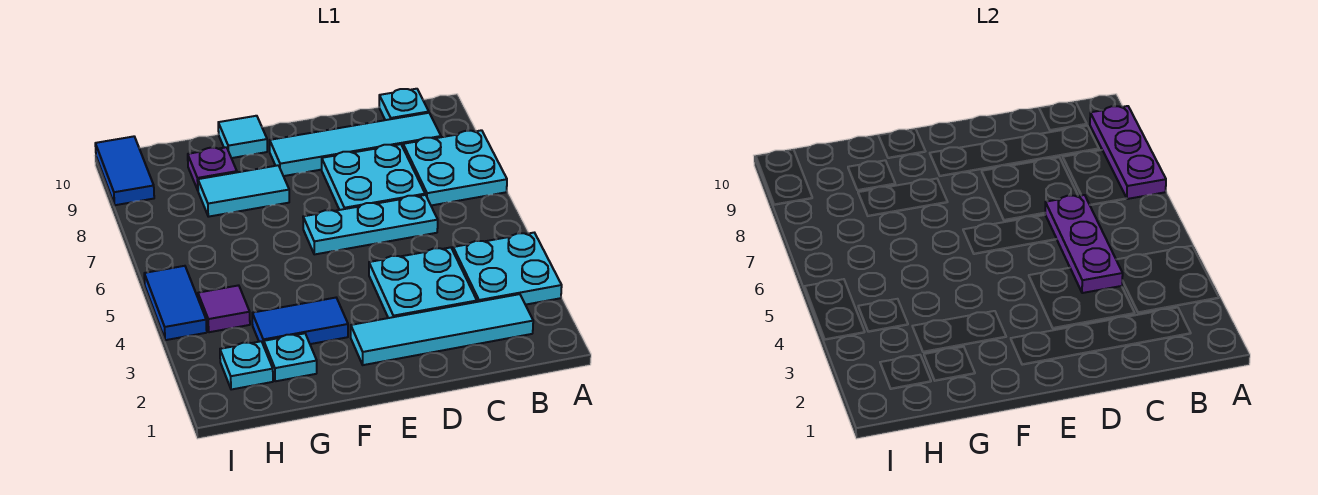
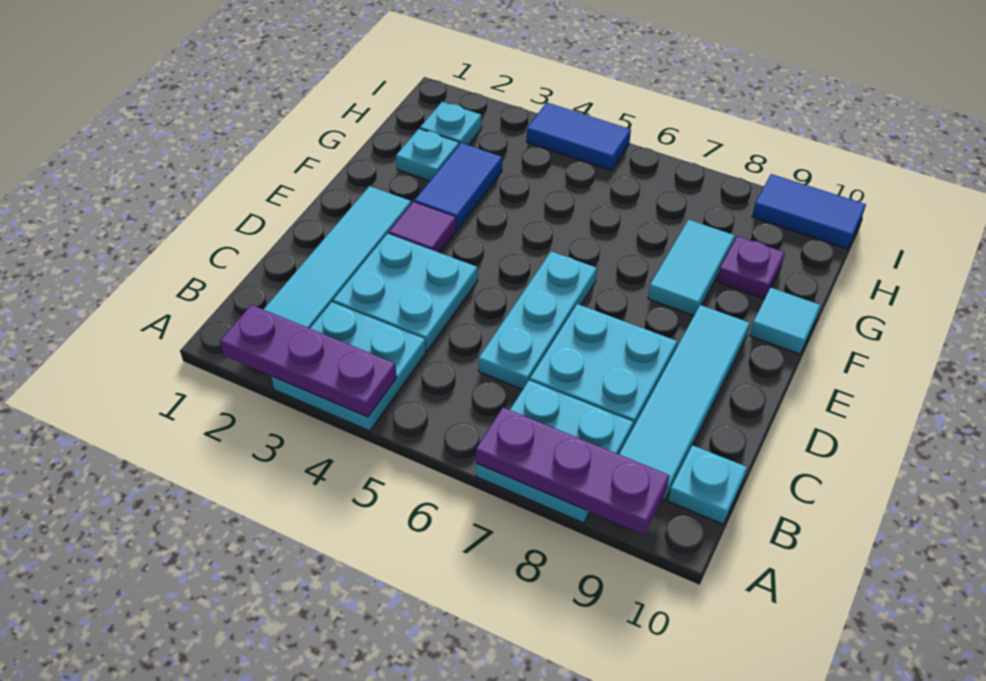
purple 1x3 plate [1045,195,1123,293] -> purple 1x3 plate moved to [220,305,397,417]
purple 1x1 tile [198,285,250,332] -> purple 1x1 tile moved to [389,202,456,253]

